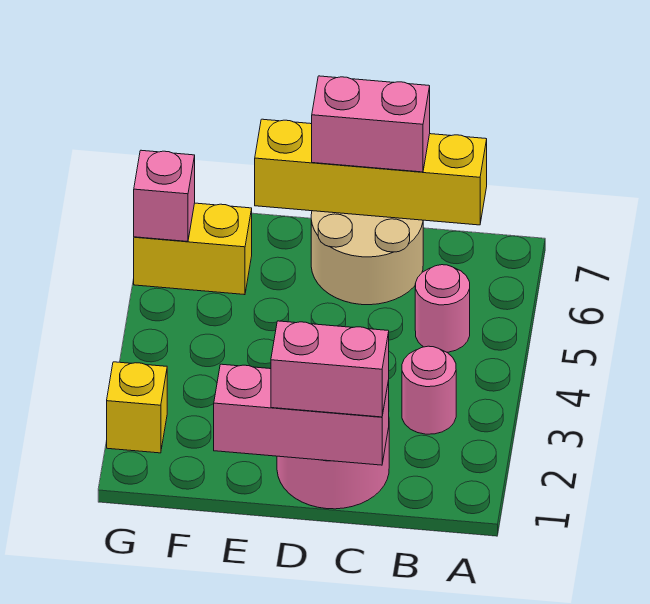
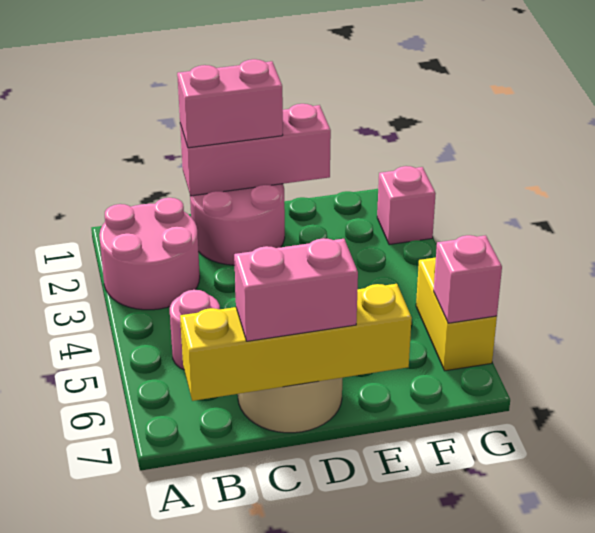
pink 1x1 round brick [402,346,456,434] -> pink 2x2 round brick [99,198,200,310]
yellow 1x2 brick [134,203,252,295] -> yellow 1x2 brick turned to [416,258,497,371]
yellow 1x1 brick [107,362,167,453] -> pink 1x1 brick [377,166,436,245]

